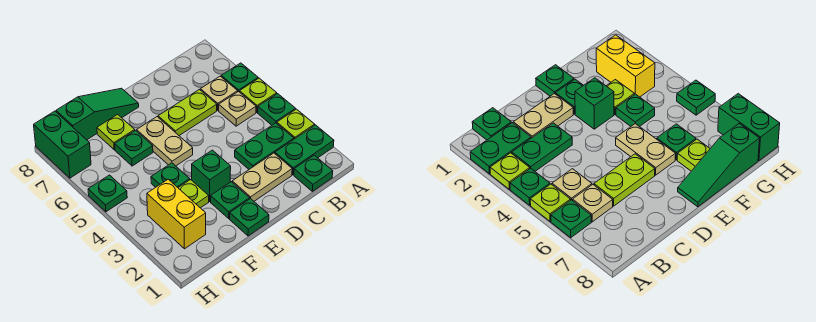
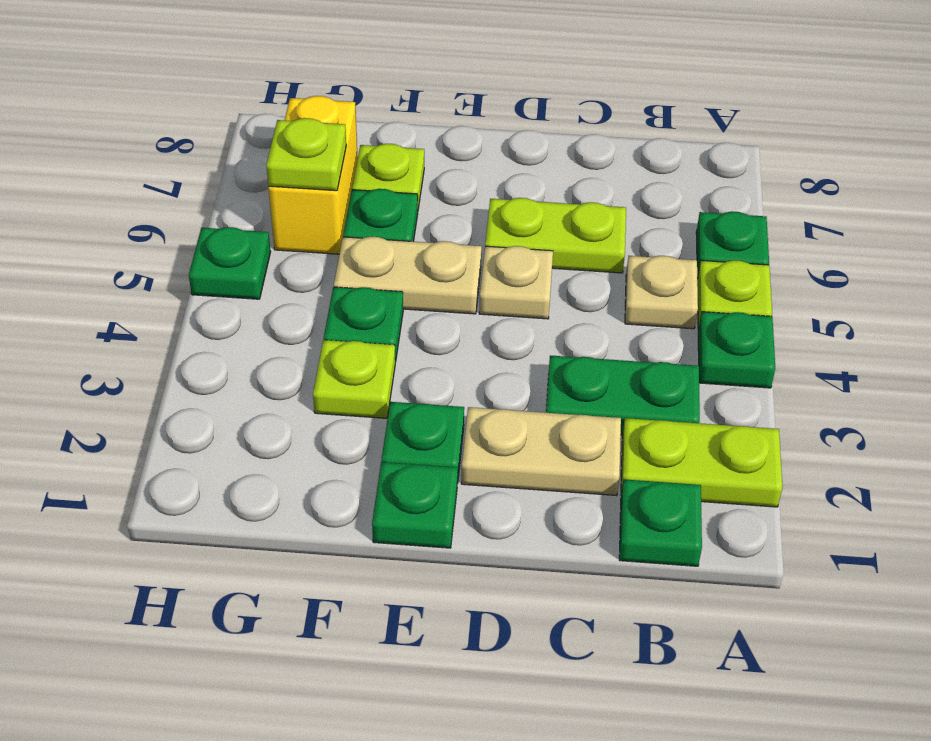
green 1x2 plate [275,125,334,175] -> lime 1x2 plate [621,418,782,507]
lime 1x1 plate [277,109,315,139] -> lime 1x1 plate moved to [266,118,346,191]
tan 1x1 plate [200,76,238,110] -> tan 1x1 plate moved to [479,246,553,319]
green 1x1 brick [192,150,231,201] -> none
tan 1x2 plate [137,117,193,166] -> tan 1x2 plate turned to [334,237,482,314]
green 1x3 slope [56,88,139,140] -> none
yellow 1x2 brick [147,179,206,249] -> yellow 1x2 brick moved to [268,96,358,254]
green 1x2 brick [34,111,91,178] -> none

